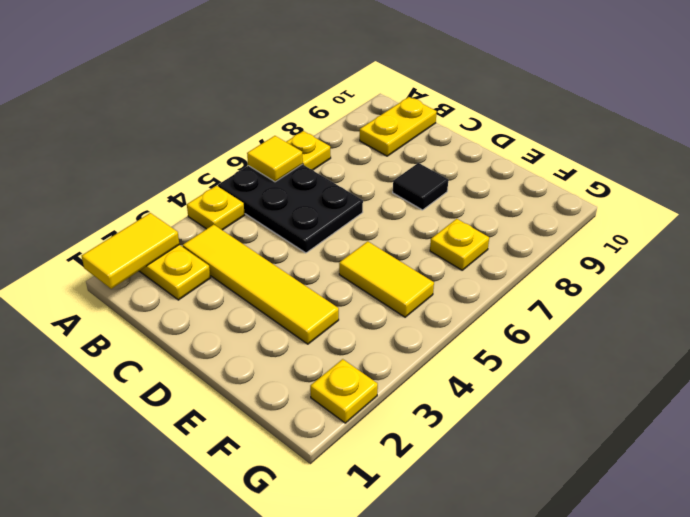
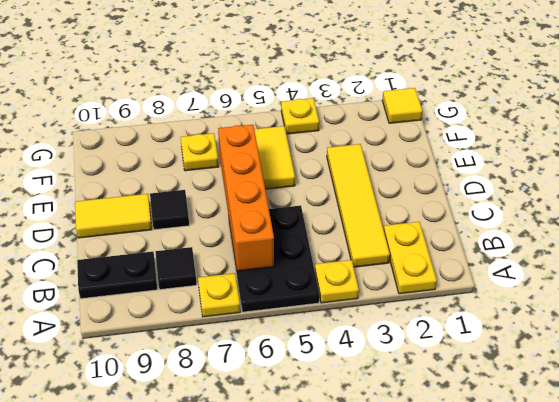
yellow 1x2 tile [82,213,179,289] -> yellow 1x2 tile moved to [75,194,152,238]
yellow 1x1 tile [247,136,303,182] -> yellow 1x1 tile moved to [382,88,422,123]
none -> orange 1x4 brick [218,125,274,271]
none -> black 1x1 tile [155,247,197,290]
yellow 1x2 plate [360,97,437,156] -> black 1x2 plate [77,252,157,299]
yellow 1x1 plate [310,359,378,423] -> yellow 1x1 plate moved to [281,98,319,134]

